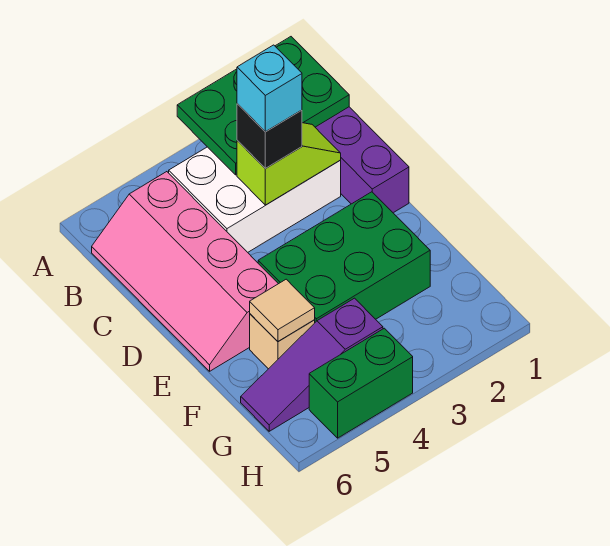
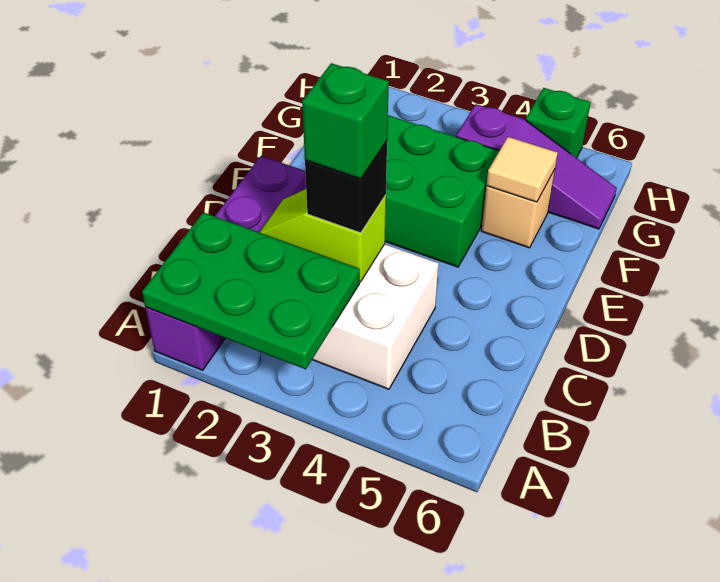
pink 2x4 slope [92,172,278,371] -> none
cyan 1x1 brick [237,45,302,132] -> green 1x1 brick [302,63,389,179]
green 1x2 brick [309,328,413,438] -> green 1x1 brick [526,88,591,158]

